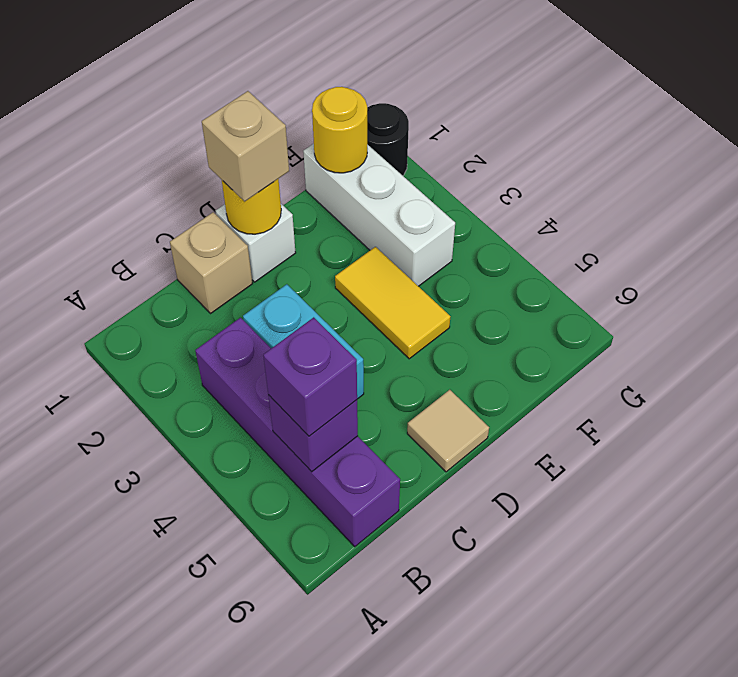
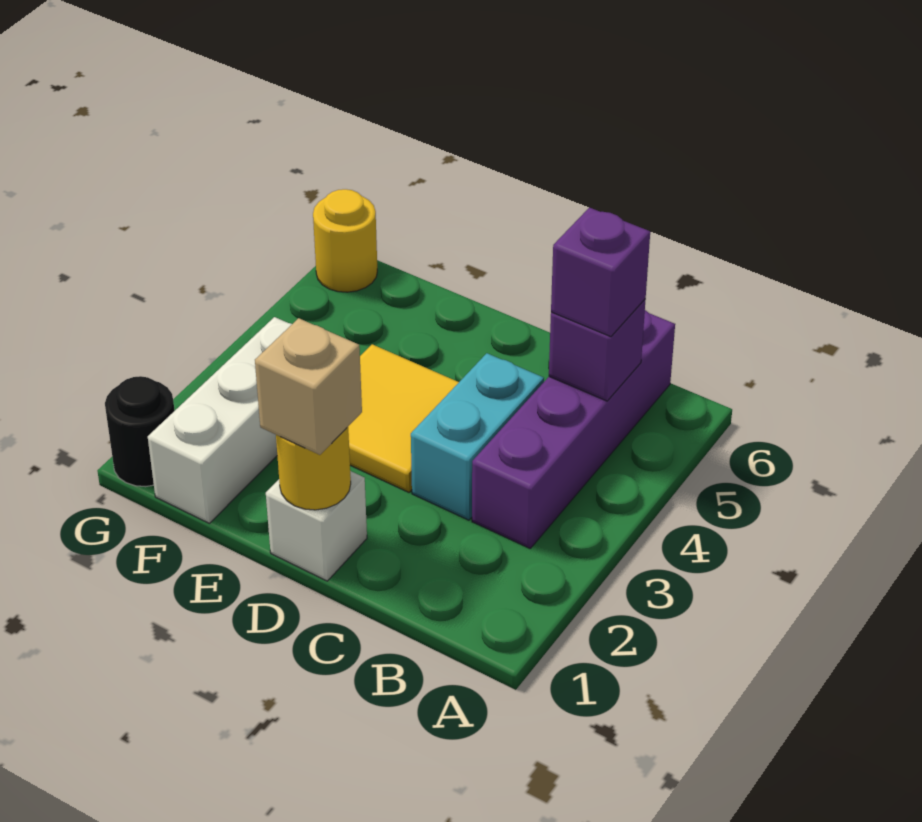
tan 1x1 brick [170,212,253,313] -> none
tan 1x1 tile [407,390,489,472] -> none
yellow 1x2 tile [335,247,450,359] -> yellow 2x2 tile [348,344,459,492]
yellow 1x1 round brick [312,87,367,173] -> yellow 1x1 round brick moved to [313,189,377,292]

